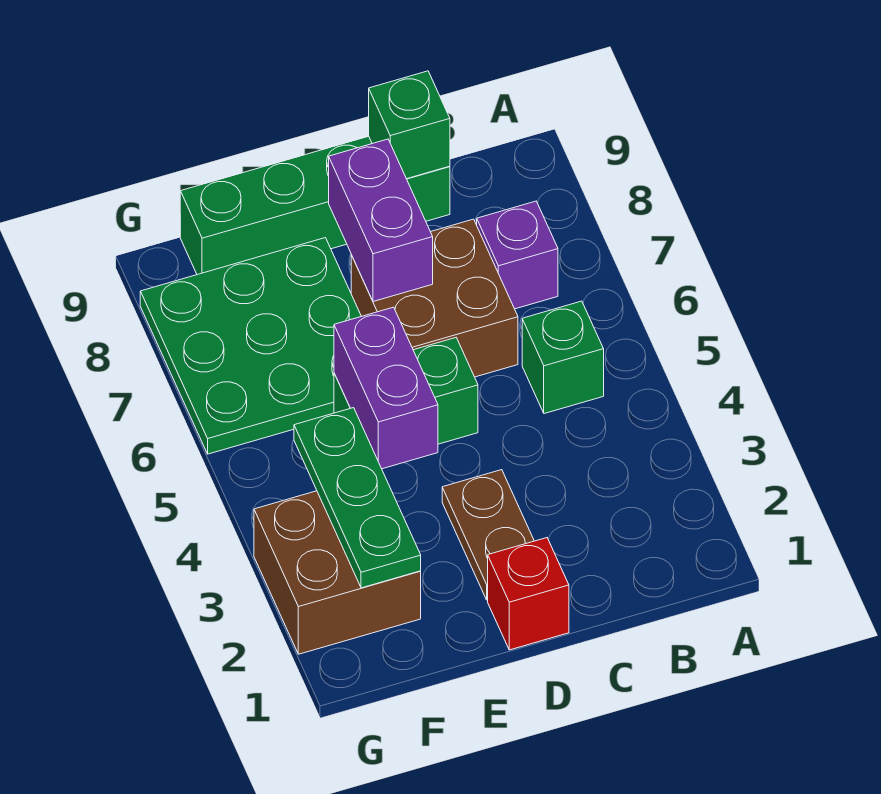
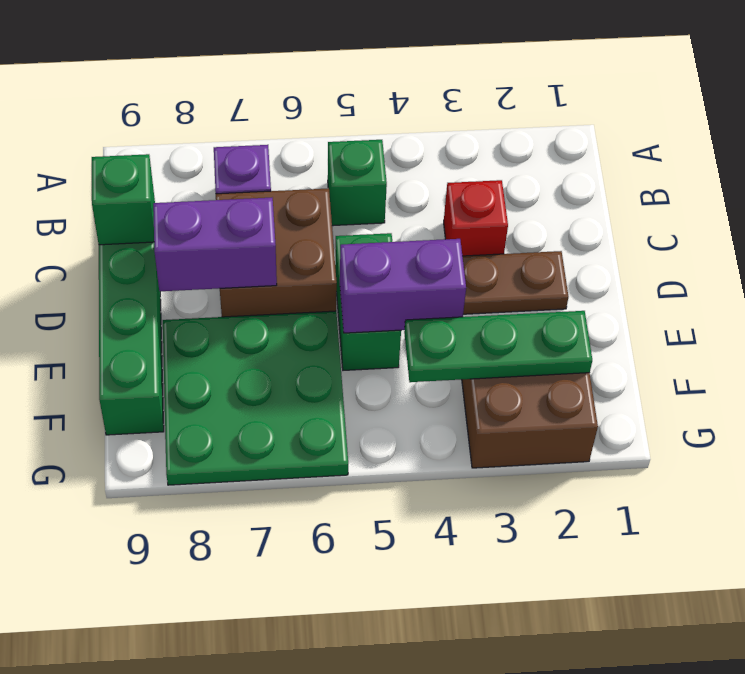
red 1x1 brick [488,538,569,650] -> red 1x1 brick moved to [444,180,508,256]

